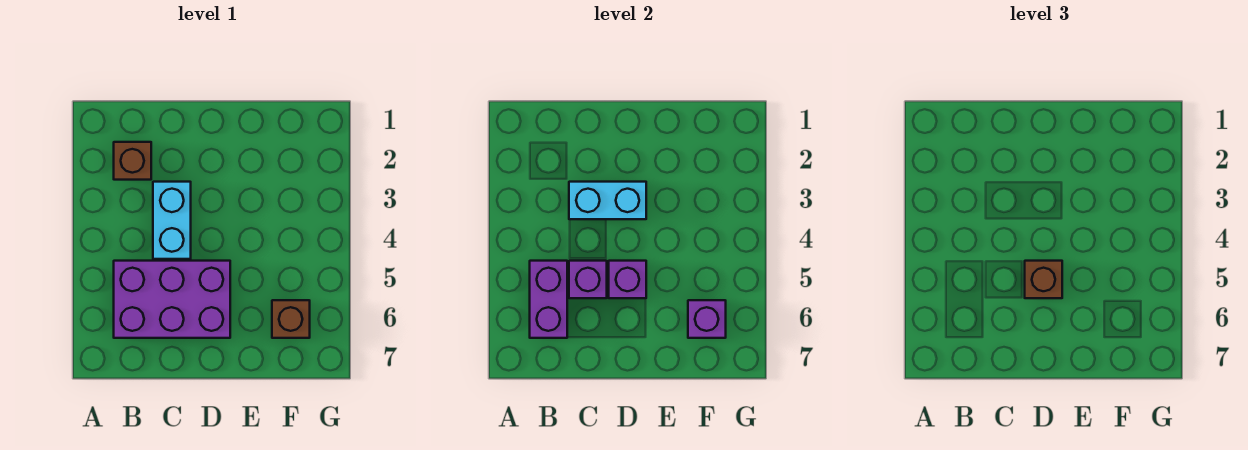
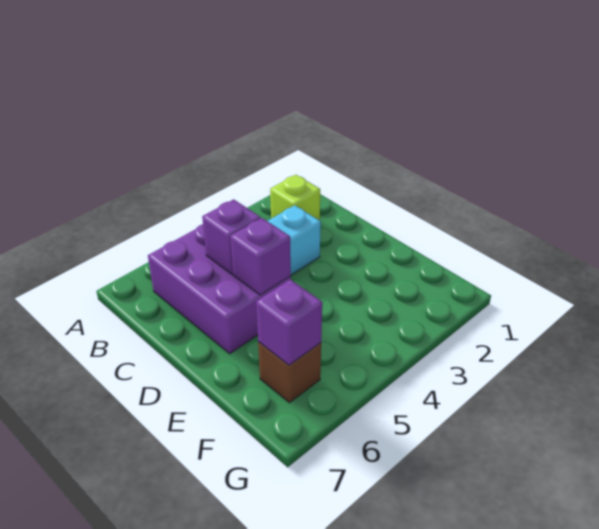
brown 1x1 brick [114,142,151,180] -> lime 1x1 brick [270,175,320,220]
purple 1x2 brick [530,261,567,338] -> none
cyan 1x2 brick [569,182,646,219] -> none
brown 1x1 brick [1025,261,1062,298] -> none

